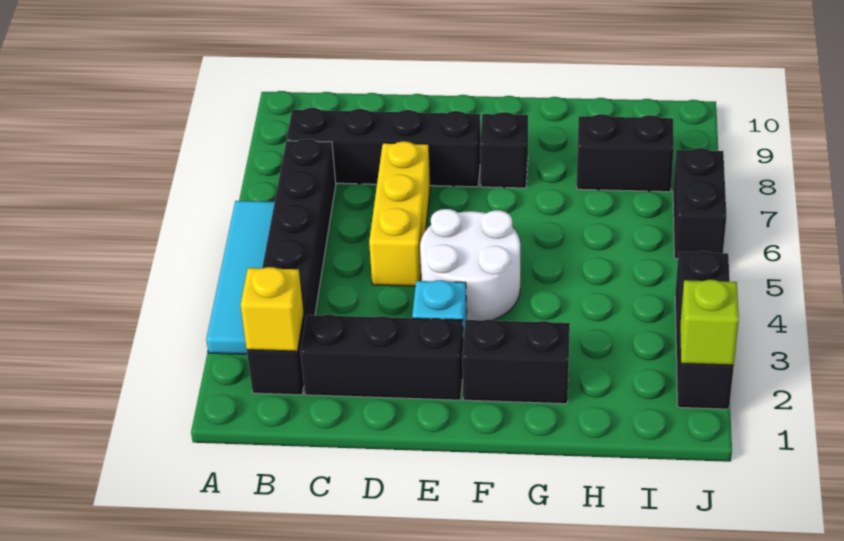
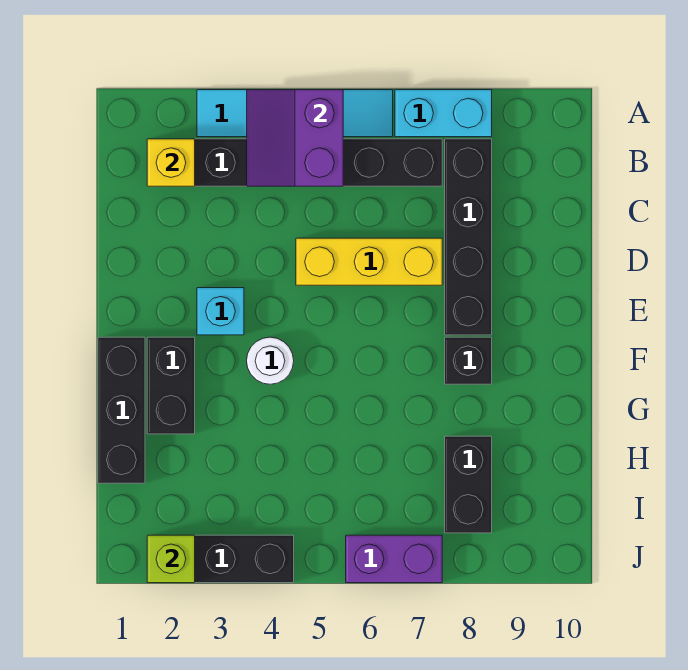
none -> purple 2x2 slope [247,90,343,186]
none -> cyan 1x2 brick [395,90,492,137]
black 1x3 brick [300,315,463,400] -> black 1x3 brick moved to [98,337,145,483]
white 2x2 round brick [420,209,520,320] -> white 1x1 round brick [247,337,294,384]
black 1x2 brick [673,148,727,259] -> purple 1x2 brick [346,535,442,583]

